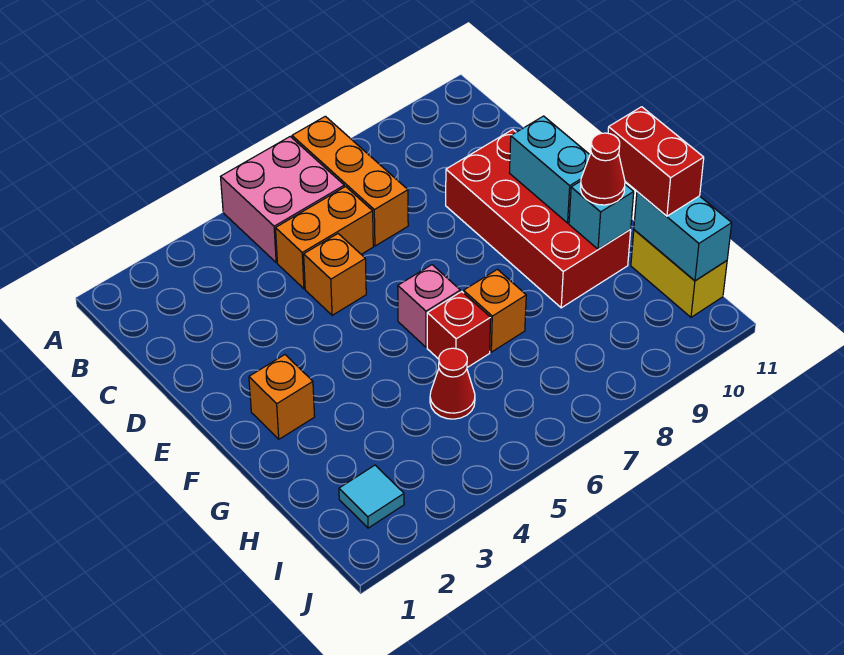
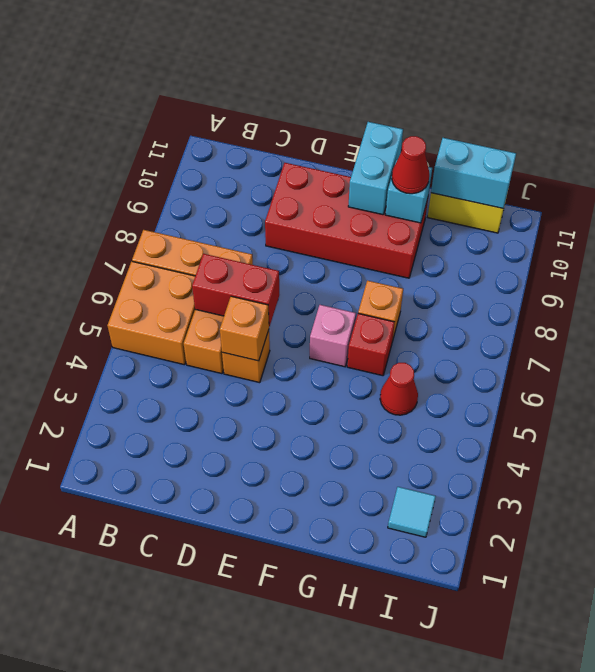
pink 2x2 brick [221,137,344,263] -> orange 2x2 brick [107,261,195,365]
cyan 1x2 brick [510,116,590,223] -> cyan 1x2 brick turned to [348,122,403,215]
orange 1x1 brick [249,355,315,439] -> orange 1x1 brick moved to [220,296,269,361]
red 1x2 brick [608,107,704,216] -> red 1x2 brick moved to [192,254,279,326]

